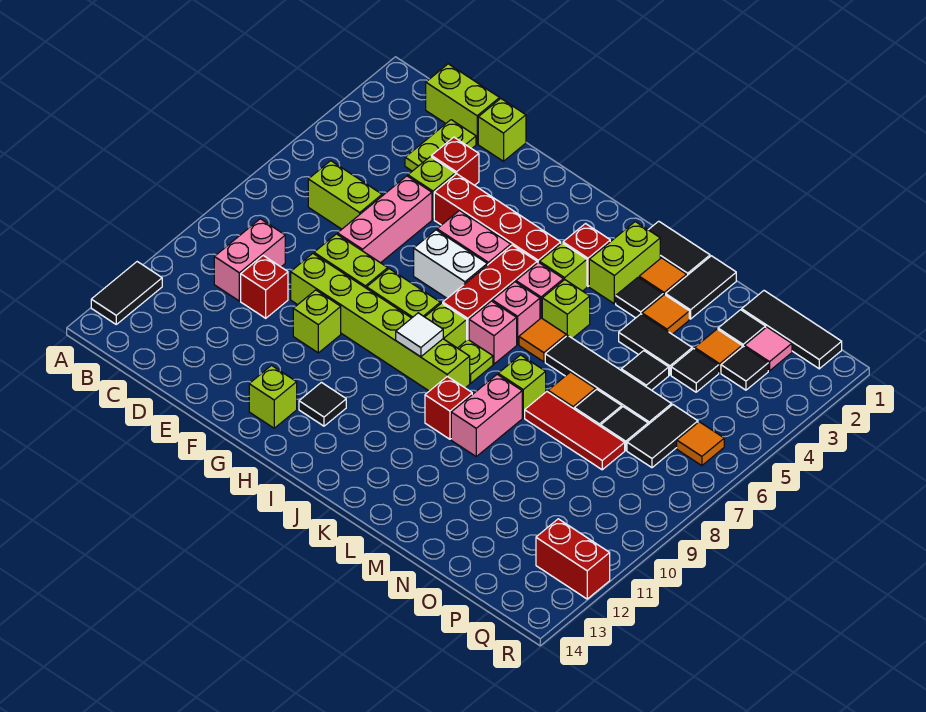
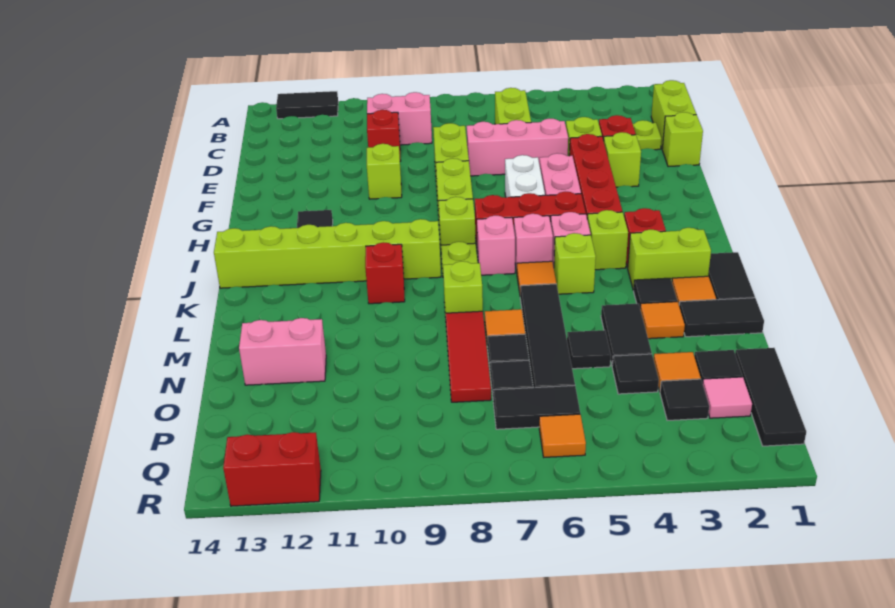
lime 1x6 brick [291,254,470,391] -> lime 1x6 brick turned to [214,219,441,288]
lime 1x1 brick [249,365,297,428] -> lime 1x1 brick moved to [604,132,641,187]
white 1x1 tile [396,313,443,357] -> none
pink 1x2 brick [451,374,522,456] -> pink 1x2 brick moved to [239,318,326,385]
red 1x2 brick [536,519,610,599] -> red 1x2 brick turned to [223,432,321,506]

